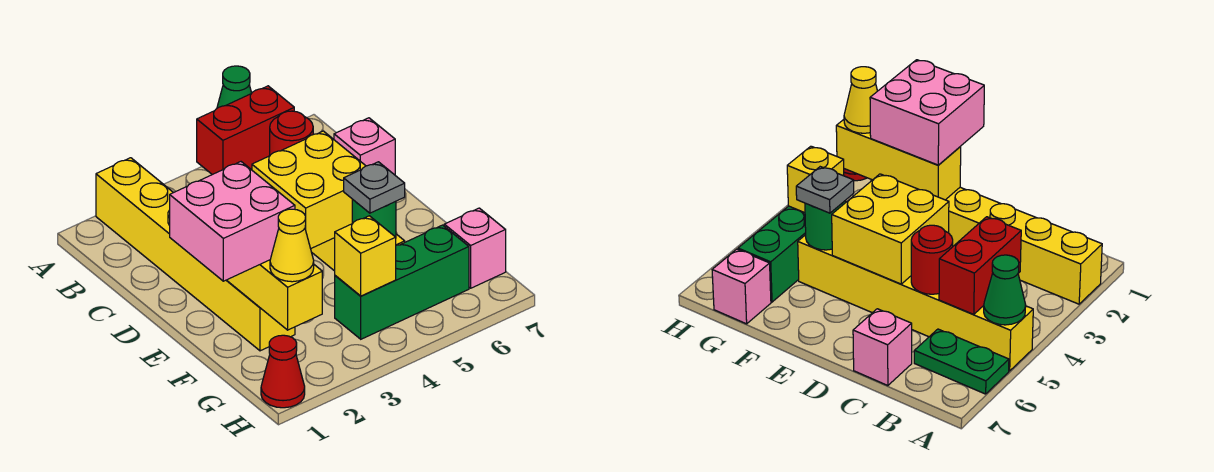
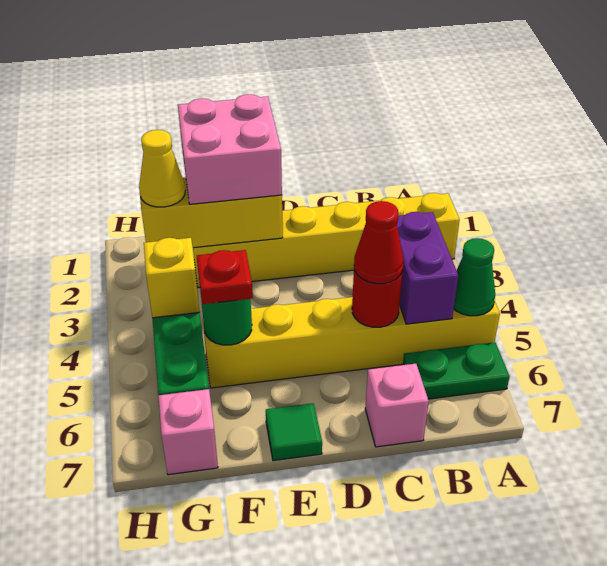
red 1x2 brick [197,86,294,175] -> purple 1x2 brick [397,212,458,324]
yellow 2x2 brick [252,131,365,249] -> none
none -> green 1x1 tile [266,403,322,461]
grey 1x1 plate [344,162,405,213] -> red 1x1 plate [197,250,253,304]
red 1x1 cone [261,335,305,408] -> red 1x1 cone moved to [354,201,403,284]

